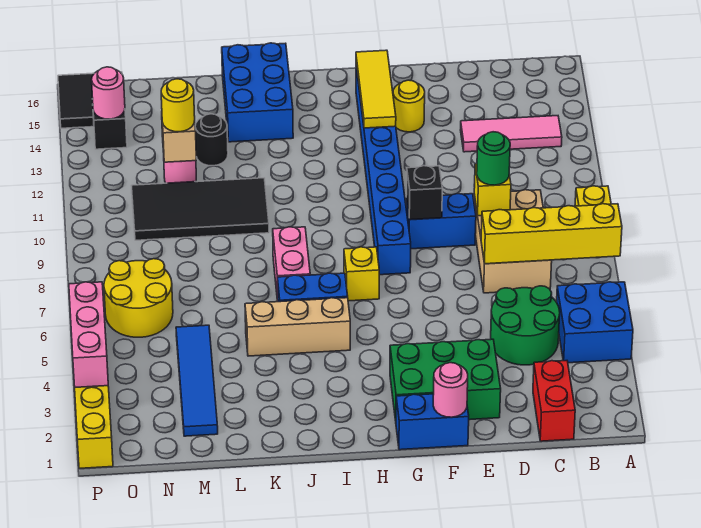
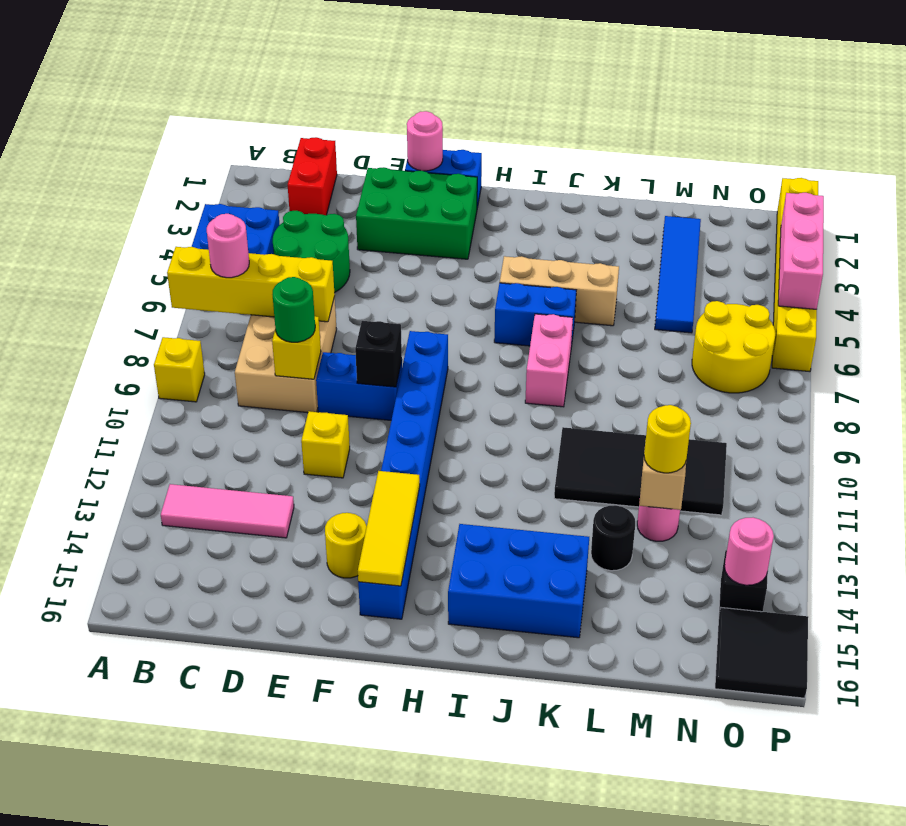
none -> pink 1x1 round brick [207,214,249,278]
yellow 1x1 brick [344,247,379,301] -> yellow 1x1 brick moved to [301,411,350,478]
blue 2x3 brick [222,43,293,142] -> blue 2x3 brick turned to [448,524,589,638]

